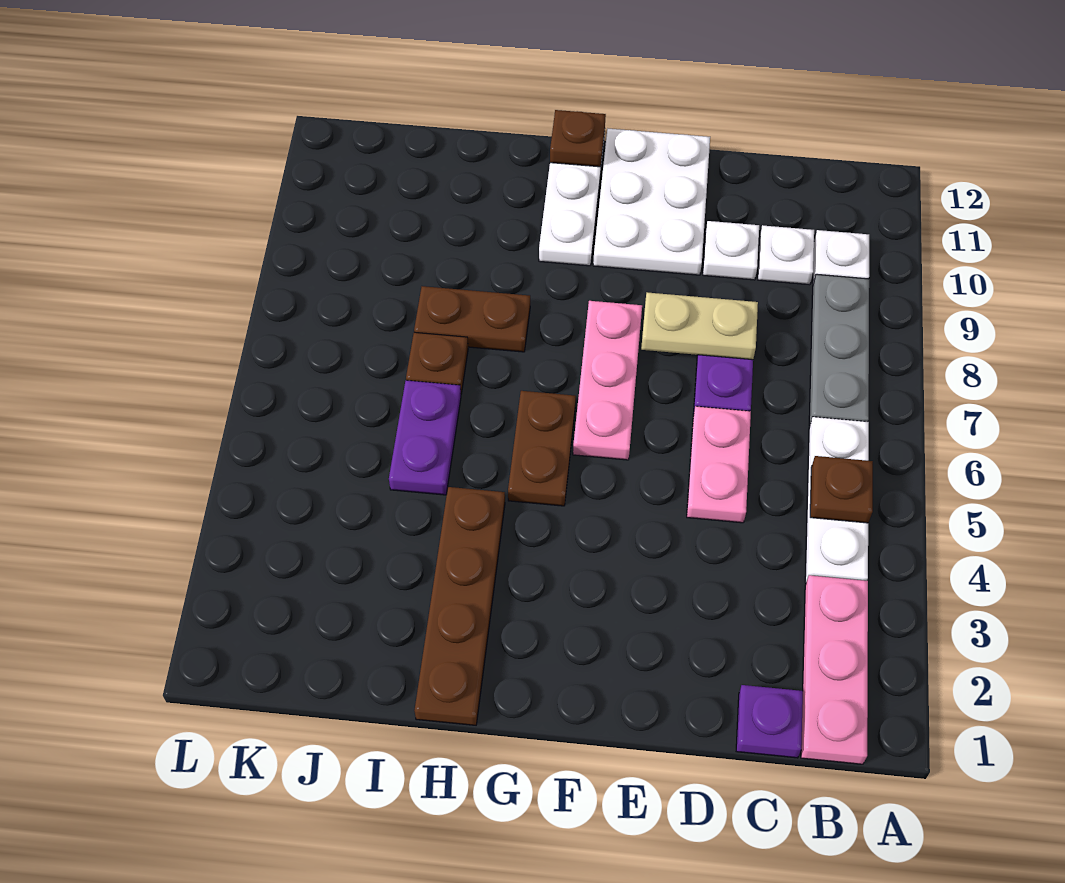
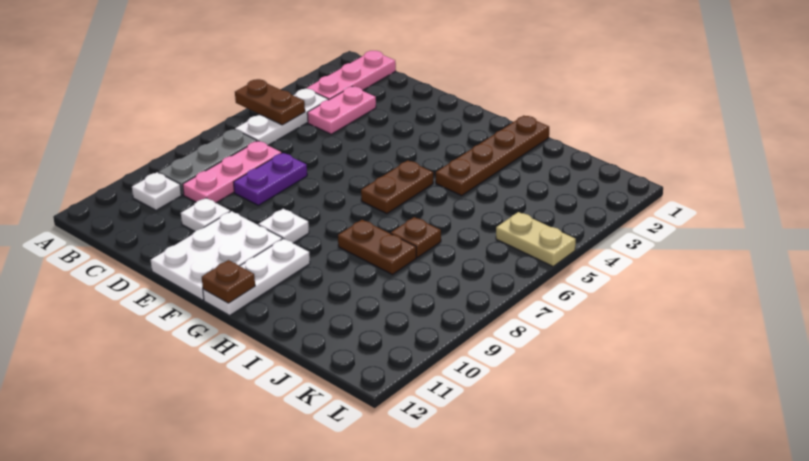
brown 1x1 plate [810,456,873,523] -> brown 1x2 plate [235,79,305,125]
purple 1x1 plate [736,685,803,758] -> none
white 1x1 plate [758,225,814,285] -> white 1x1 plate moved to [258,209,309,243]
pink 1x2 plate [687,406,751,523] -> pink 1x2 plate moved to [307,87,376,134]
tan 1x2 plate [641,292,758,360] -> tan 1x2 plate moved to [496,212,576,266]
pink 1x3 plate [573,301,642,460] -> pink 1x3 plate moved to [183,141,281,203]
purple 1x2 plate [389,380,461,495] -> none

